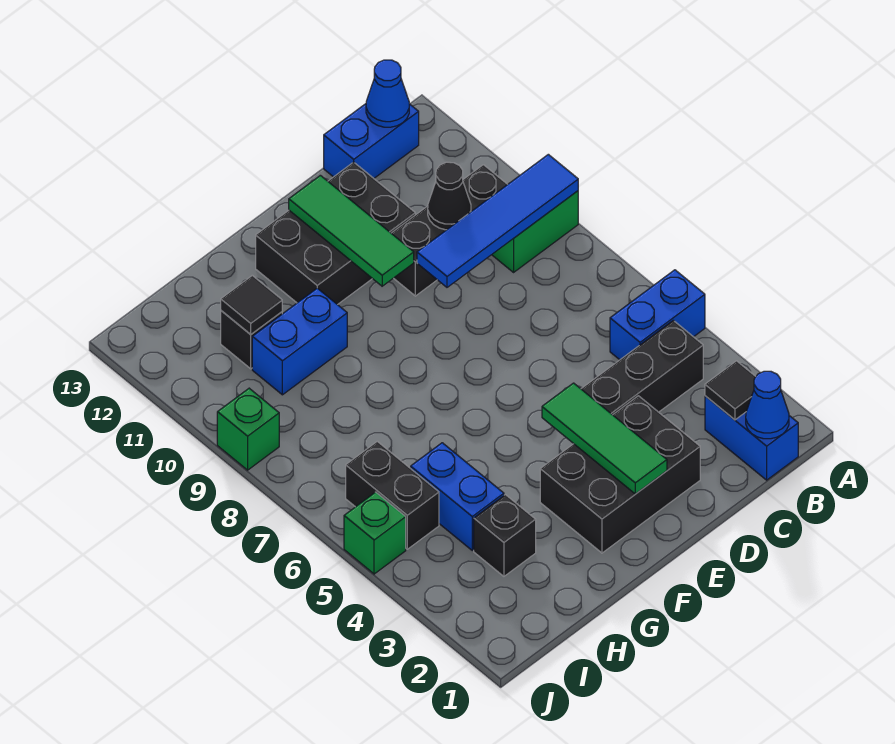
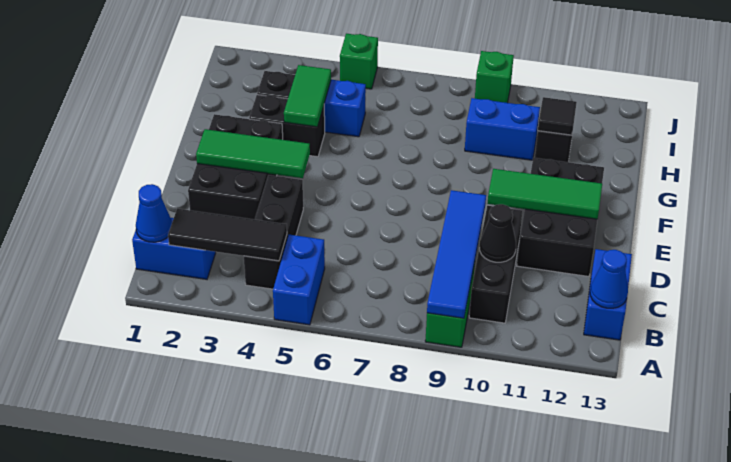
black 1x1 tile [705,361,756,420] -> black 1x3 tile [168,209,287,261]
none -> green 1x2 tile [284,65,331,127]
blue 1x2 brick [252,288,347,395] -> blue 1x2 brick turned to [465,98,540,160]
black 1x2 brick [346,441,439,549] -> black 1x2 brick moved to [249,95,325,157]

